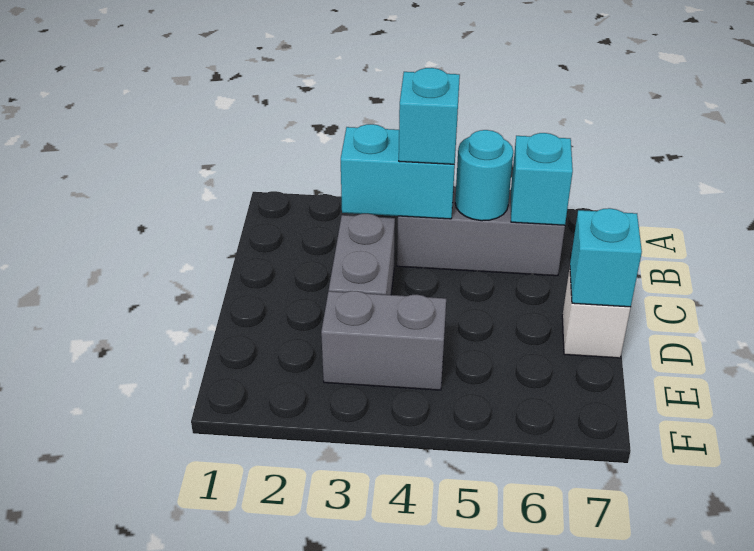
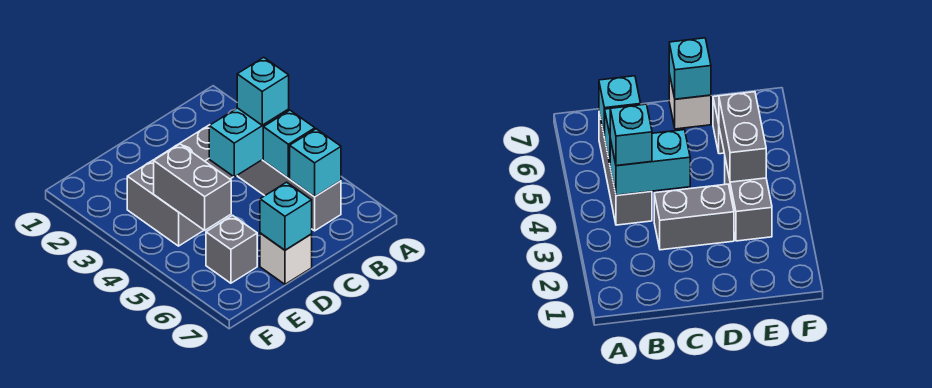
cyan 1x2 brick [341,124,456,219] -> cyan 1x2 brick turned to [209,108,289,177]
cyan 1x1 round brick [455,130,513,221] -> cyan 1x1 brick [263,110,315,178]
none -> grey 1x2 brick [154,144,231,230]
none -> grey 1x1 brick [206,215,257,283]

